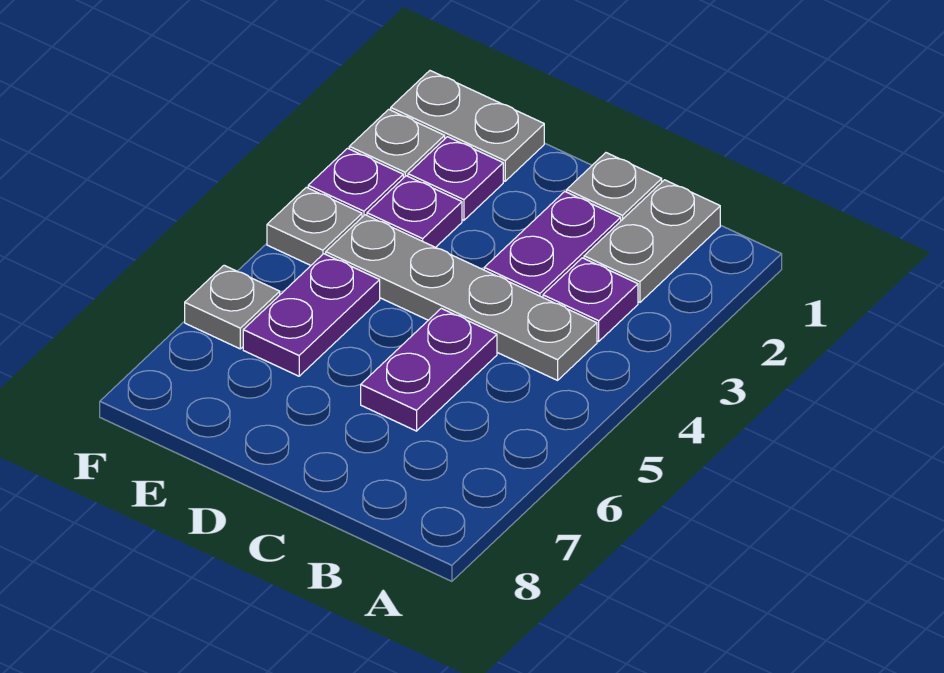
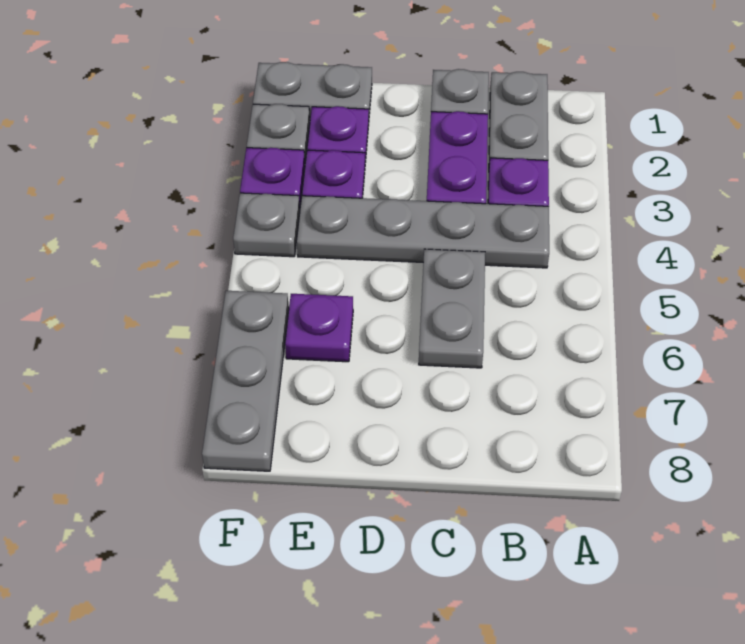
purple 1x2 plate [361,308,497,431] -> grey 1x2 plate [419,249,485,368]
purple 1x2 plate [243,254,380,376] -> purple 1x1 plate [285,294,353,362]
grey 1x1 plate [185,265,280,349] -> grey 1x3 plate [202,291,289,471]

